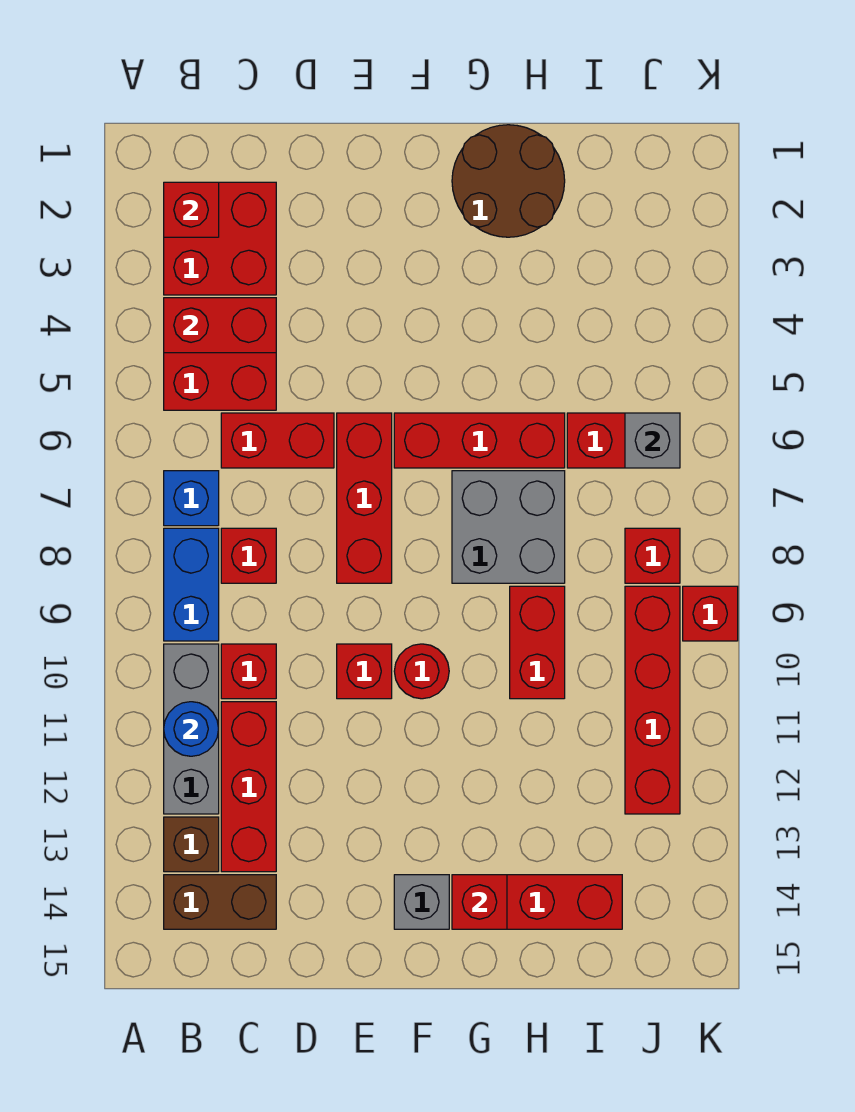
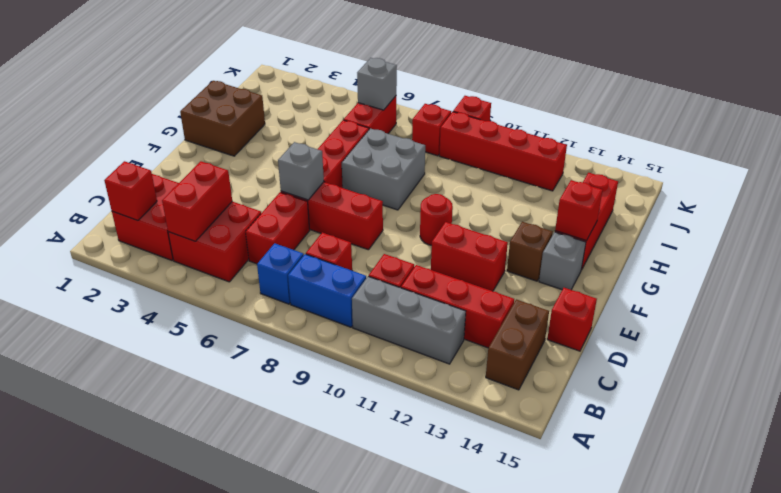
blue 1x1 round brick [164,702,219,756] -> none
brown 1x1 brick [164,817,219,872] -> brown 1x1 brick moved to [507,222,553,281]
none -> grey 1x1 brick [278,142,324,200]
red 1x1 brick [337,644,392,699] -> red 1x1 brick moved to [547,288,597,351]
brown 2x2 round brick [452,125,565,237] -> brown 2x2 brick [180,81,265,156]
red 1x2 brick [510,586,565,699] -> red 1x2 brick moved to [431,222,508,291]

